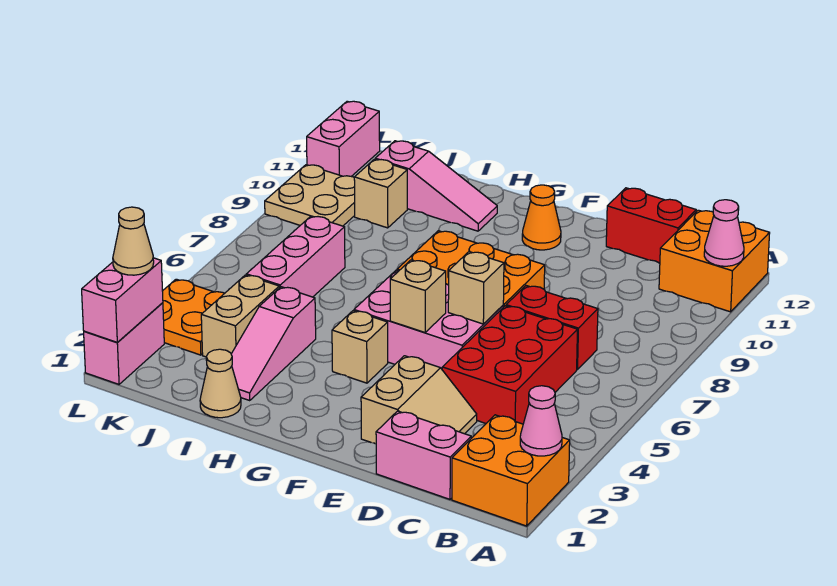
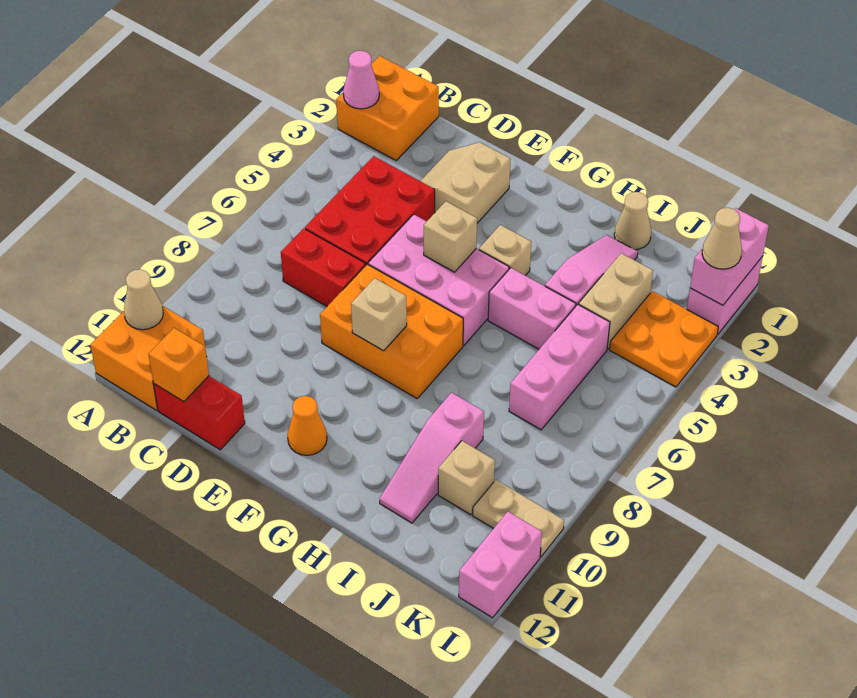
pink 1x1 cone [704,200,744,266] -> tan 1x1 cone [124,269,163,330]
pink 1x2 brick [376,411,471,499] -> pink 1x2 brick moved to [488,268,576,349]
none -> orange 1x1 brick [148,328,209,402]
tan 1x1 brick [448,252,504,324] -> tan 1x1 brick moved to [351,278,407,351]
pink 1x3 slope [375,141,497,231] -> pink 1x3 slope turned to [380,393,484,523]
tan 2x2 plate [265,165,355,226] -> tan 1x2 plate [473,480,564,557]

